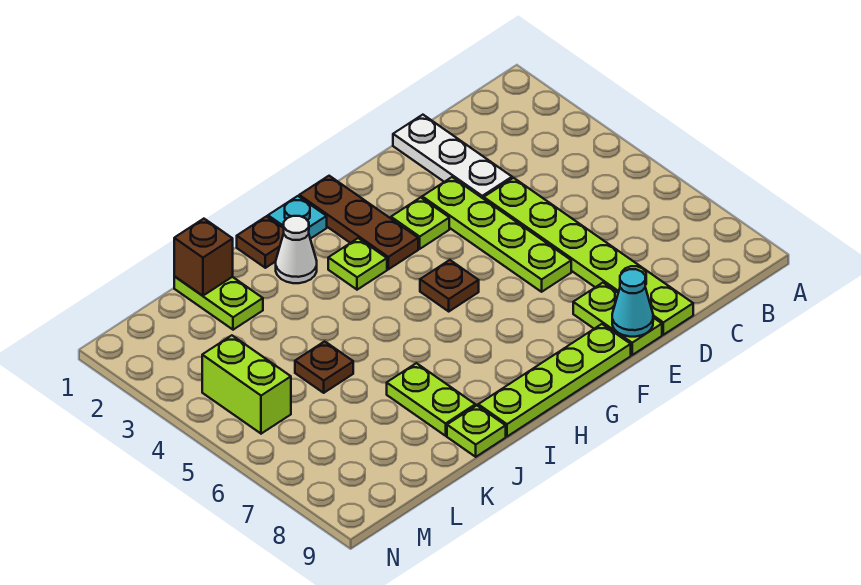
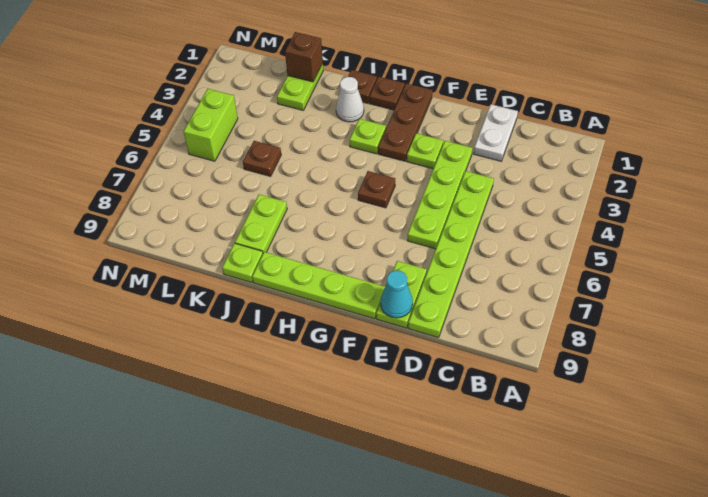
white 1x3 plate [393,115,512,199] -> white 1x2 plate [474,104,518,161]
cyan 1x1 plate [268,196,327,239] -> brown 1x1 plate [369,77,405,110]

